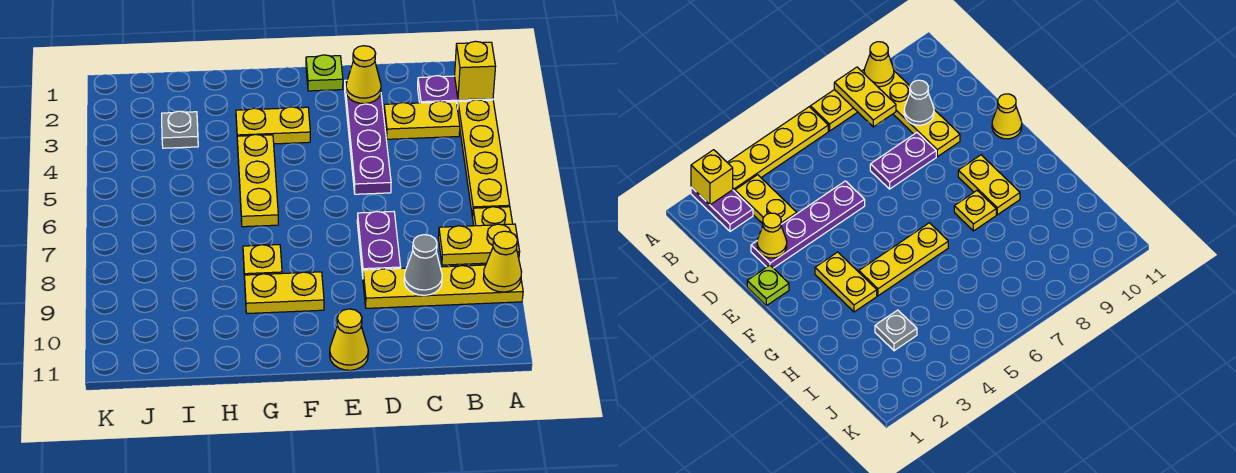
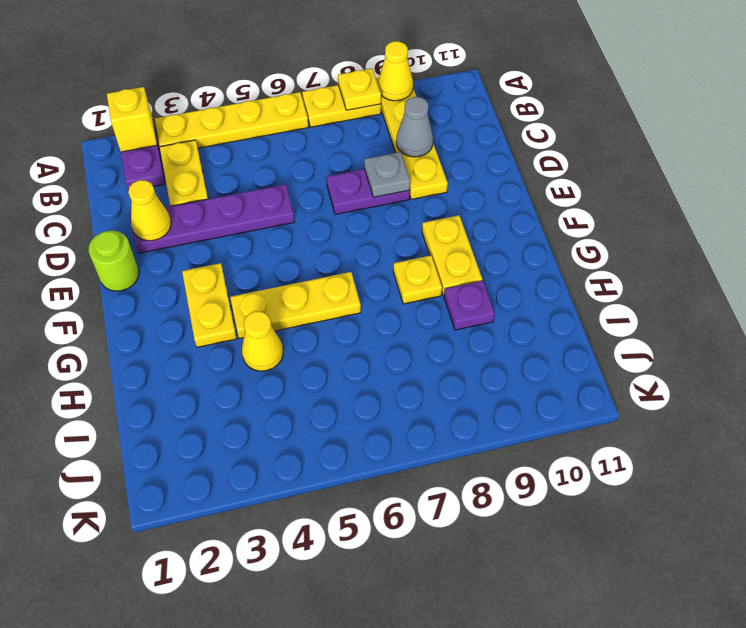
yellow 1x2 plate [438,224,520,265] -> yellow 1x1 plate [338,68,381,110]
lime 1x1 plate [306,55,343,91] -> lime 1x1 round brick [88,231,139,291]
yellow 1x1 cone [330,309,368,370] -> yellow 1x1 cone moved to [242,311,283,371]
none -> purple 1x1 plate [444,281,495,330]
grey 1x1 plate [162,111,198,148] -> grey 1x1 plate moved to [364,152,410,197]

